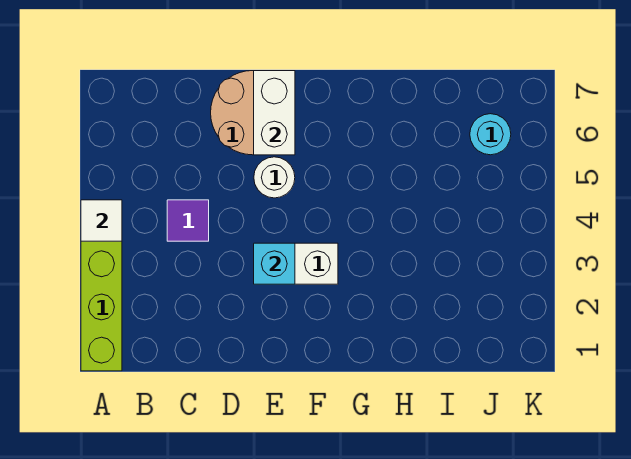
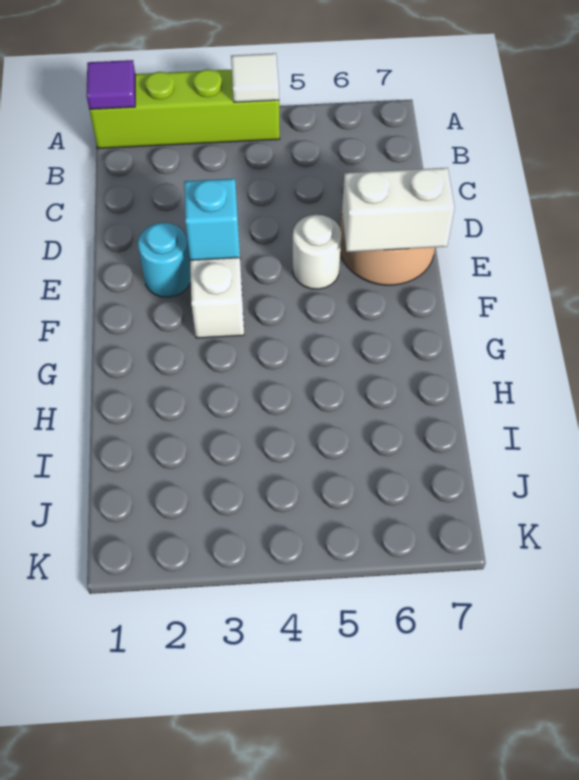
purple 1x1 tile [167,200,209,241] -> purple 1x1 tile moved to [86,60,135,109]
cyan 1x1 round brick [470,114,511,155] -> cyan 1x1 round brick moved to [138,223,191,297]

